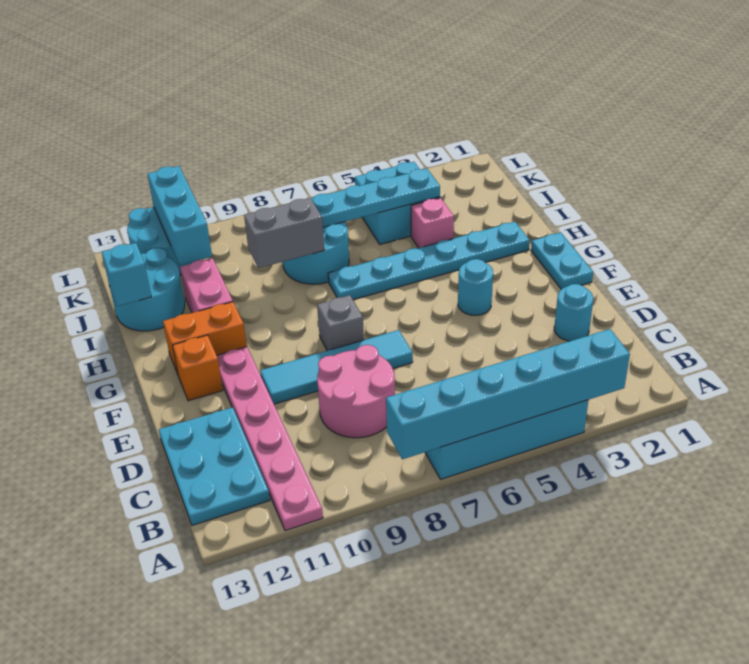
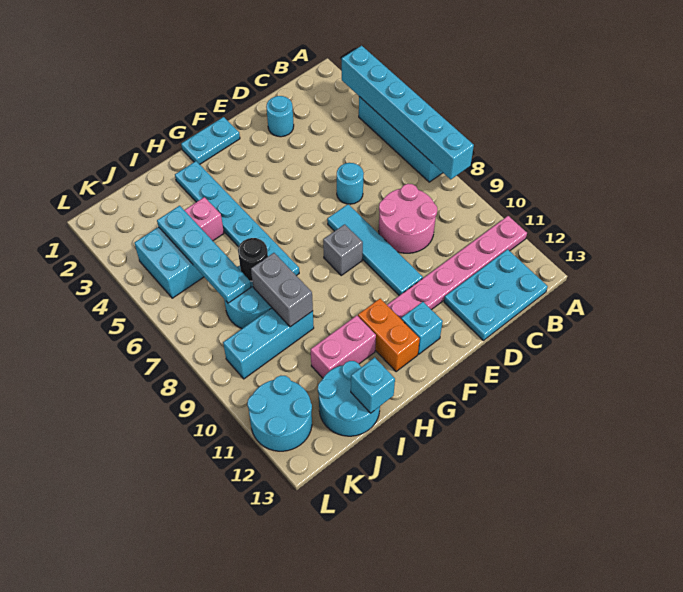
cyan 1x1 round brick [458,259,493,315] -> cyan 1x1 round brick moved to [337,163,364,204]
orange 1x1 brick [172,335,223,401] -> cyan 1x1 brick [401,302,443,354]
none -> black 1x1 round brick [238,238,268,281]
cyan 1x3 brick [148,166,212,265] -> cyan 1x3 brick moved to [223,308,314,379]

